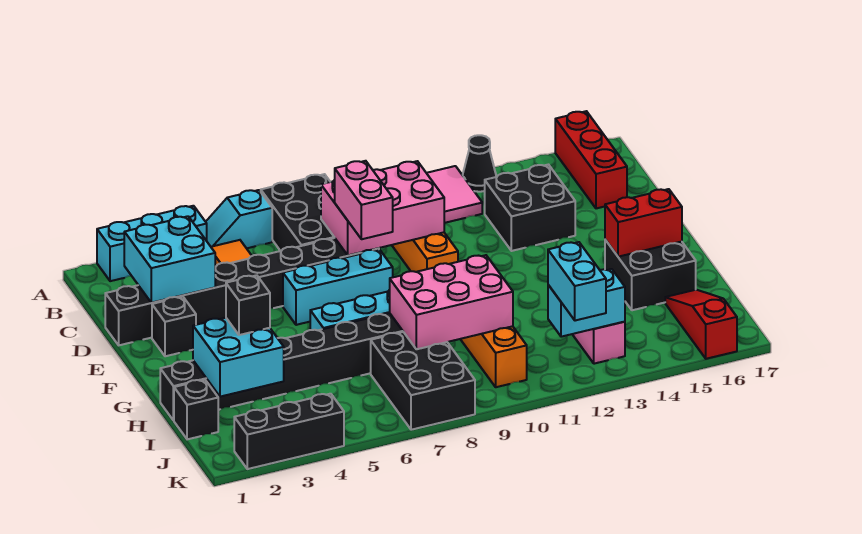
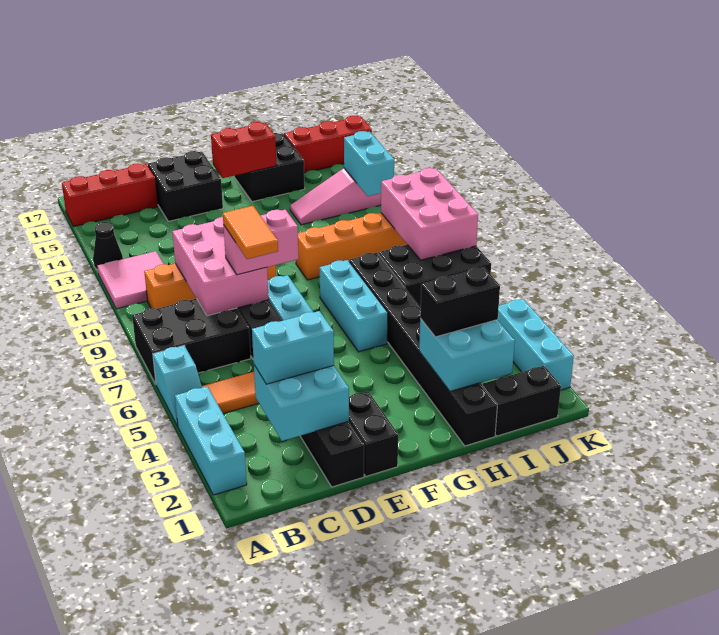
black 2x2 brick [485,165,575,251] -> black 2x2 brick moved to [148,151,223,221]
none -> orange 1x2 tile [223,206,278,259]
black 1x1 brick [152,297,196,356] -> black 1x2 brick [349,391,398,476]
red 1x2 brick [605,189,682,257] -> red 1x2 brick turned to [211,122,277,178]
black 1x1 brick [226,275,270,335] -> black 1x2 brick [420,267,500,337]
pink 2x3 brick [390,255,513,349] -> pink 2x3 brick moved to [381,168,478,260]
black 1x1 brick [174,380,218,439] -> black 1x2 brick [483,366,561,436]
red 1x3 slope [665,290,737,359] -> red 1x3 brick [284,116,372,173]
cyan 1x2 brick [548,242,606,321] -> cyan 1x2 brick moved to [252,311,334,384]
black 1x3 brick [234,394,344,469] -> cyan 1x3 brick [498,299,574,390]

